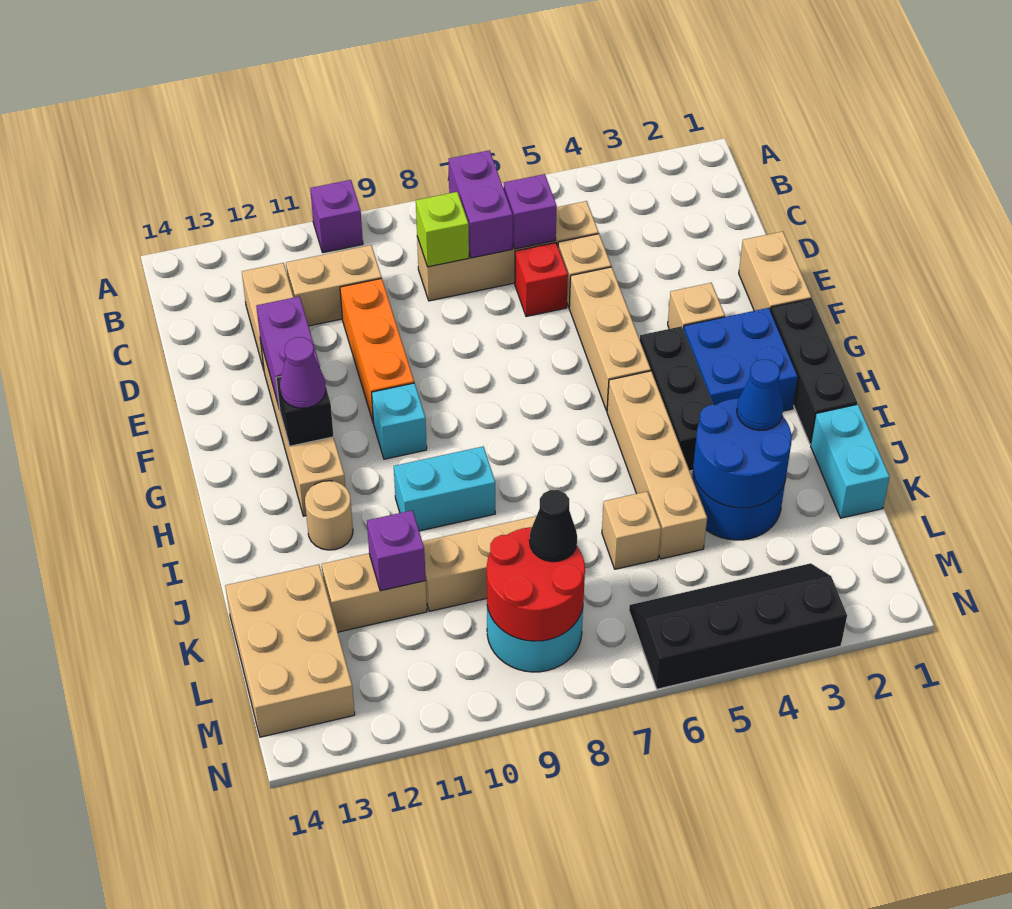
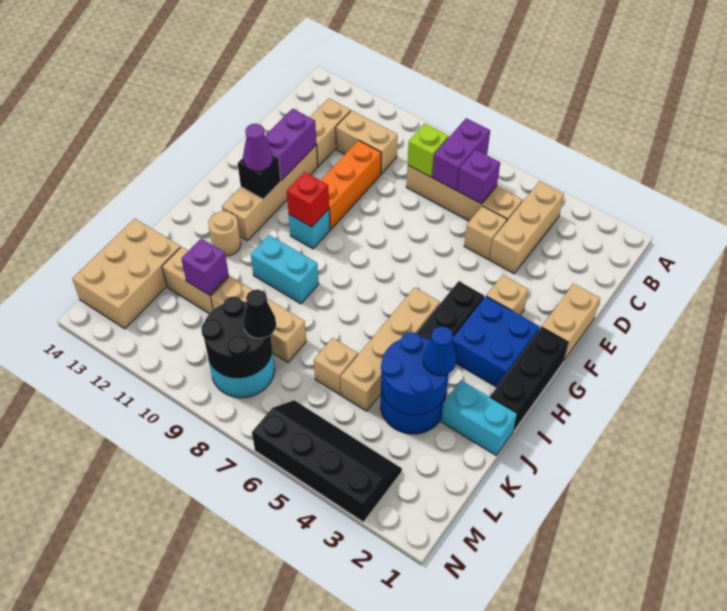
purple 1x1 brick [310,180,363,253] -> none
red 1x1 brick [515,243,568,317] -> red 1x1 brick moved to [287,172,329,227]
tan 1x3 brick [569,267,651,411] -> tan 1x3 brick moved to [490,181,564,273]
cyan 1x2 brick [811,404,890,518] -> cyan 1x2 brick turned to [441,380,517,455]
red 2x2 round brick [487,527,585,641] -> black 2x2 round brick [201,297,272,378]

